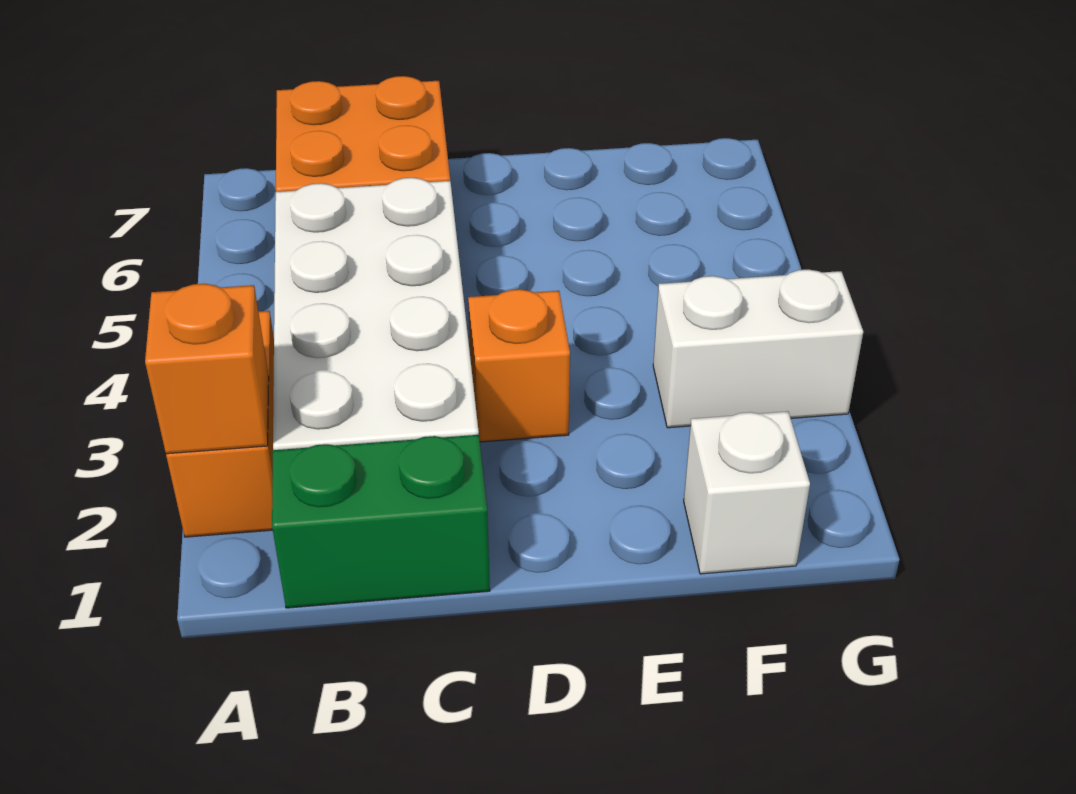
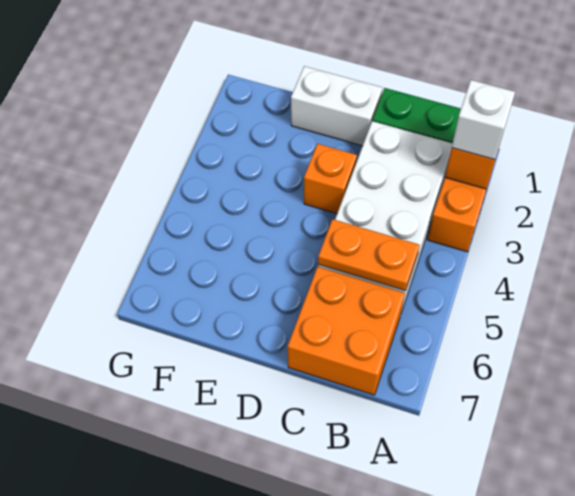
none -> orange 1x2 plate [318,219,419,291]
white 1x1 brick [684,411,810,574] -> white 1x1 brick moved to [452,80,515,160]
white 1x2 brick [653,270,863,428] -> white 1x2 brick moved to [291,66,382,146]

